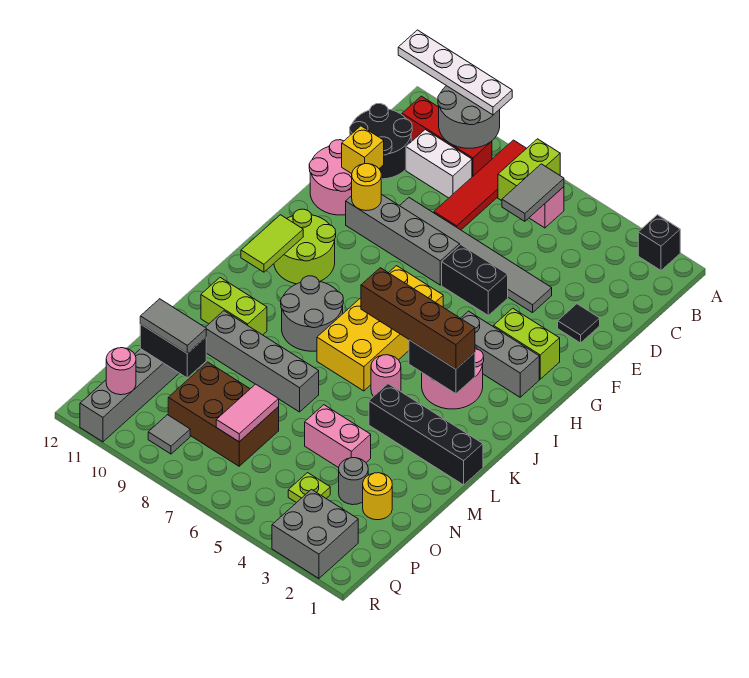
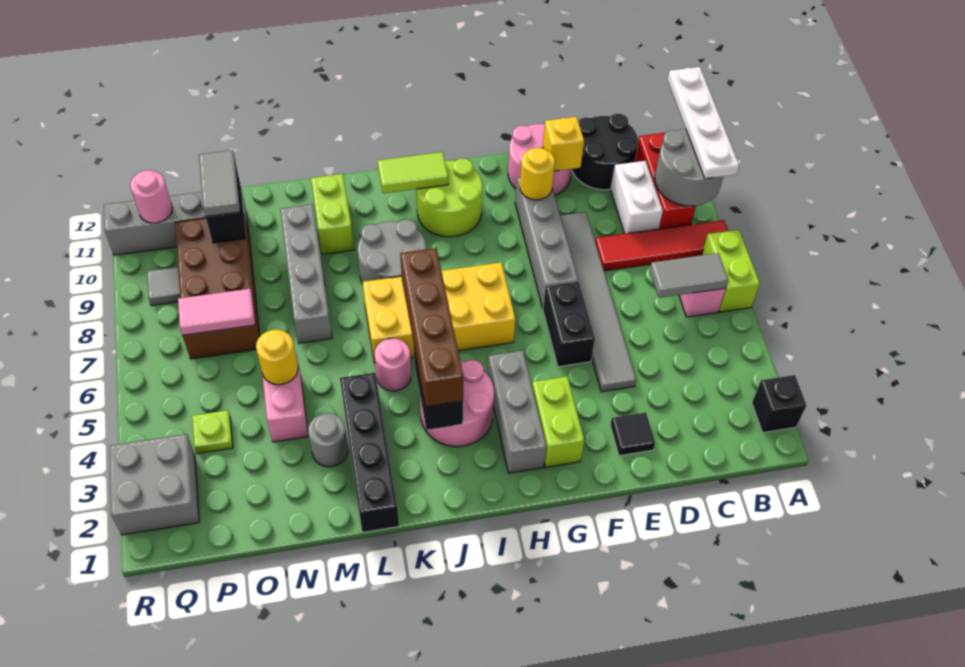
lime 1x2 brick [498,139,560,201] -> lime 1x2 brick turned to [702,230,760,312]
yellow 1x1 round brick [363,473,392,520] -> yellow 1x1 round brick moved to [256,330,298,385]
grey 1x1 round brick [339,458,368,505] -> grey 1x1 round brick moved to [308,413,348,467]
brown 2x3 brick [168,362,279,466] -> brown 2x4 brick [175,216,260,359]

